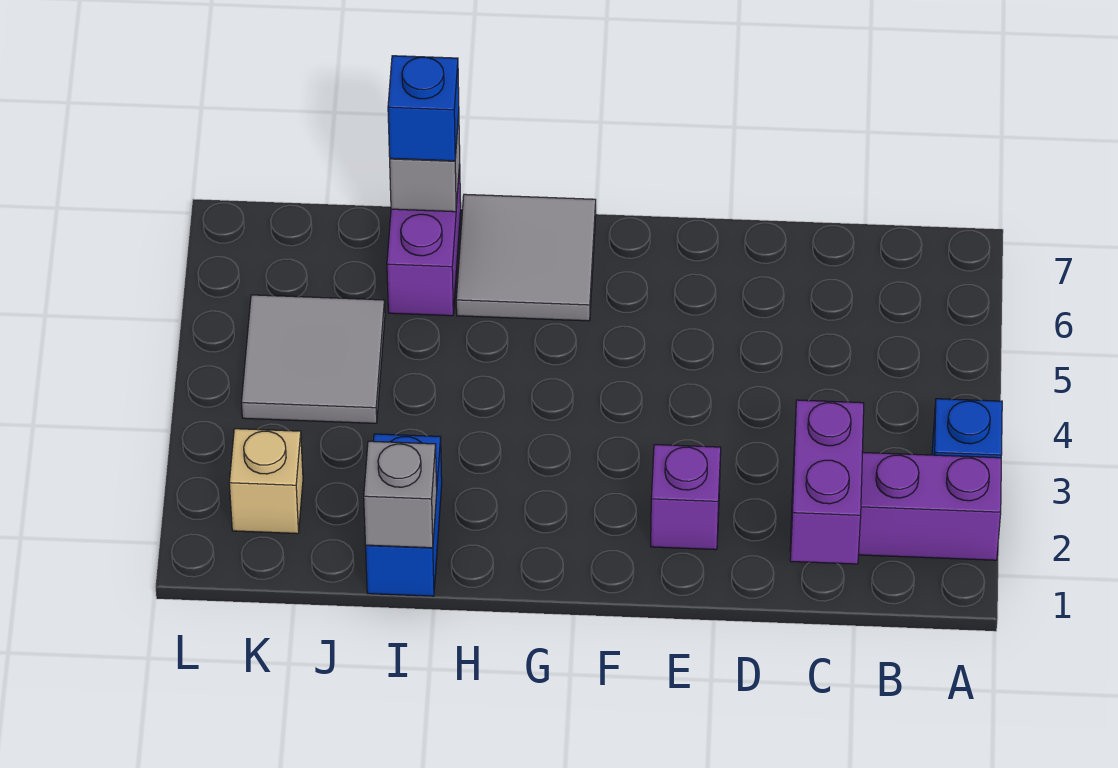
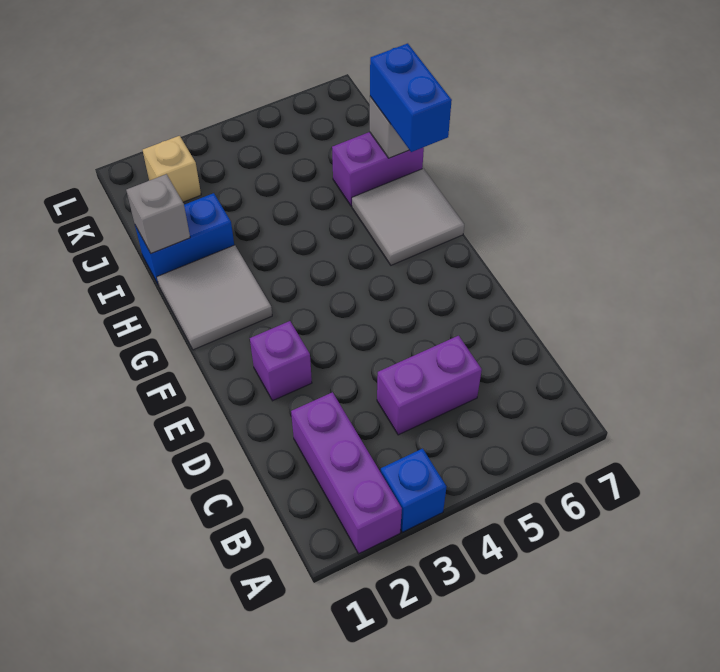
purple 1x2 brick [790,400,864,564] -> purple 1x2 brick moved to [377,336,482,435]
blue 1x1 brick [388,56,459,161] -> blue 1x2 brick [370,43,452,152]
grey 2x2 tile [241,295,385,423] -> grey 2x2 tile moved to [157,245,272,350]

